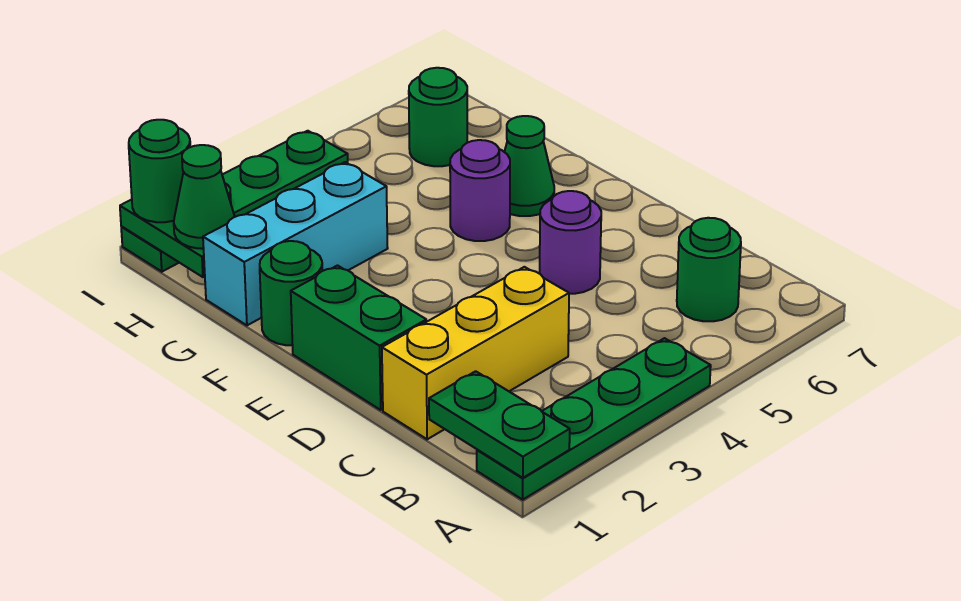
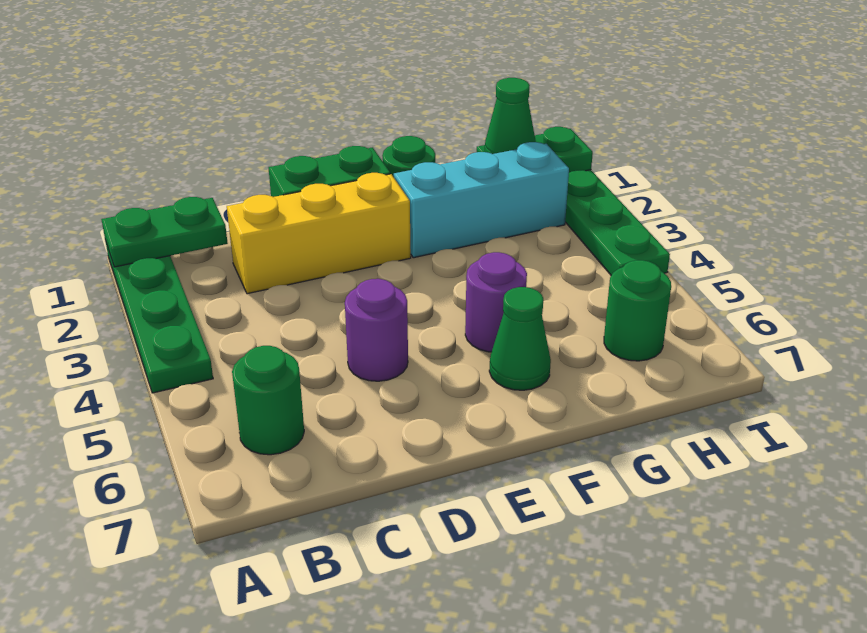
yellow 1x3 brick [382,267,569,439] -> yellow 1x3 brick turned to [227,173,411,294]
cyan 1x3 brick [203,162,388,325] -> cyan 1x3 brick turned to [394,142,569,258]
green 1x1 round brick [129,120,190,222] -> none

